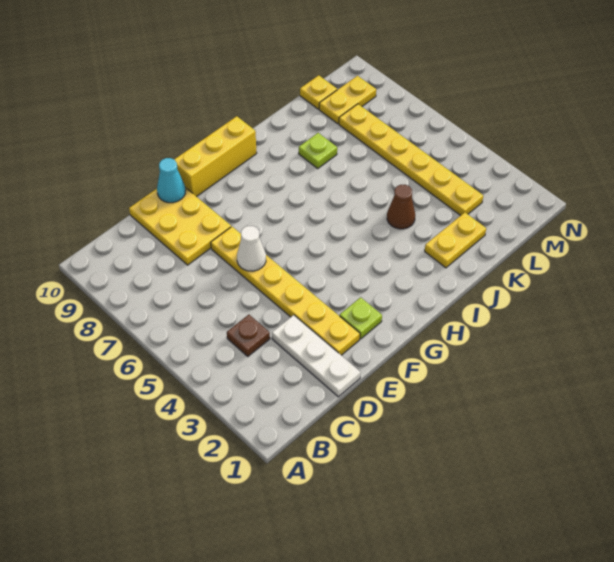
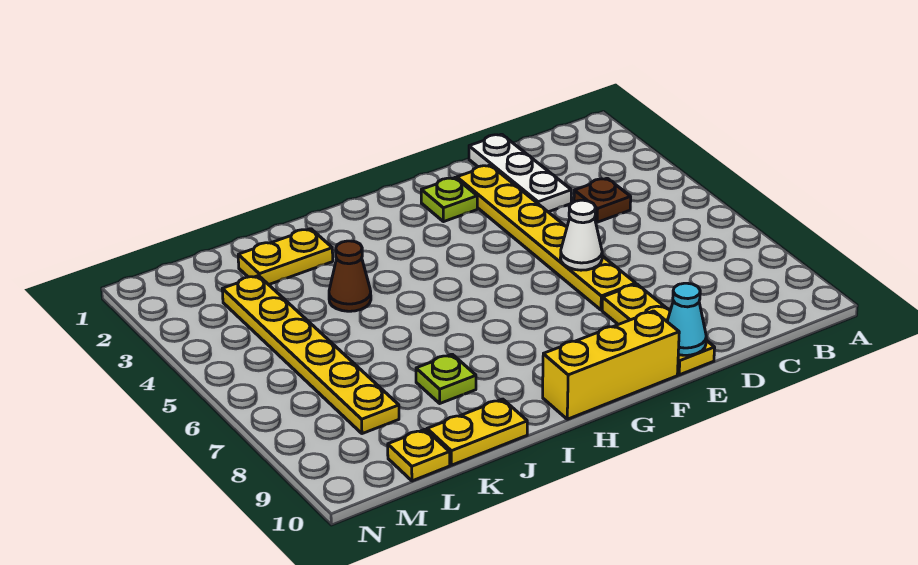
yellow 2x3 plate [129,188,231,265] -> yellow 1x3 plate [602,284,715,375]
yellow 1x2 plate [319,76,376,124] -> yellow 1x2 plate moved to [427,399,527,465]

